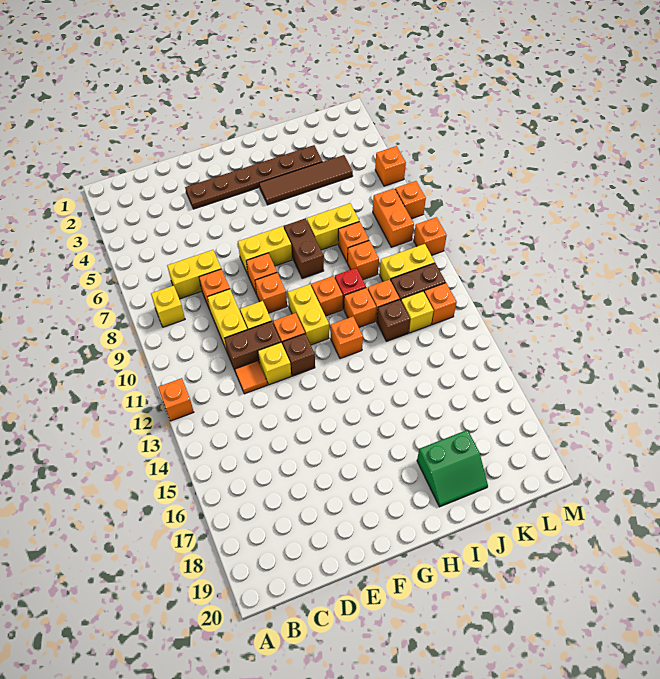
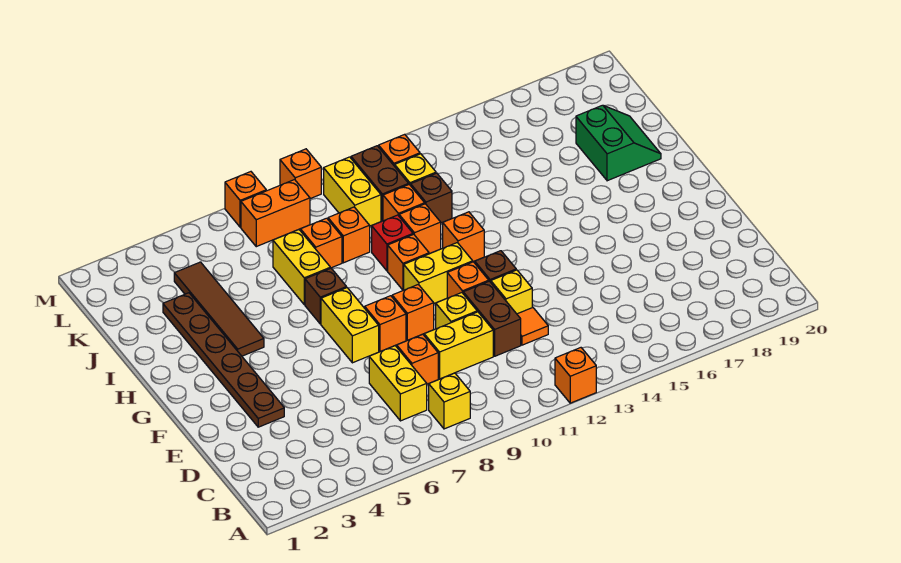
brown 1x2 brick [284,218,324,279] -> brown 1x1 brick [305,268,347,324]
orange 1x1 brick [375,146,406,186] -> none

